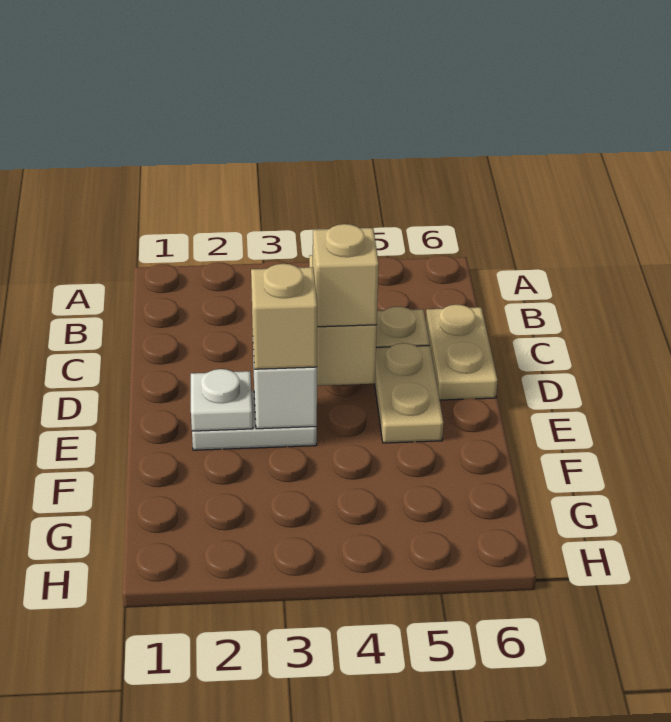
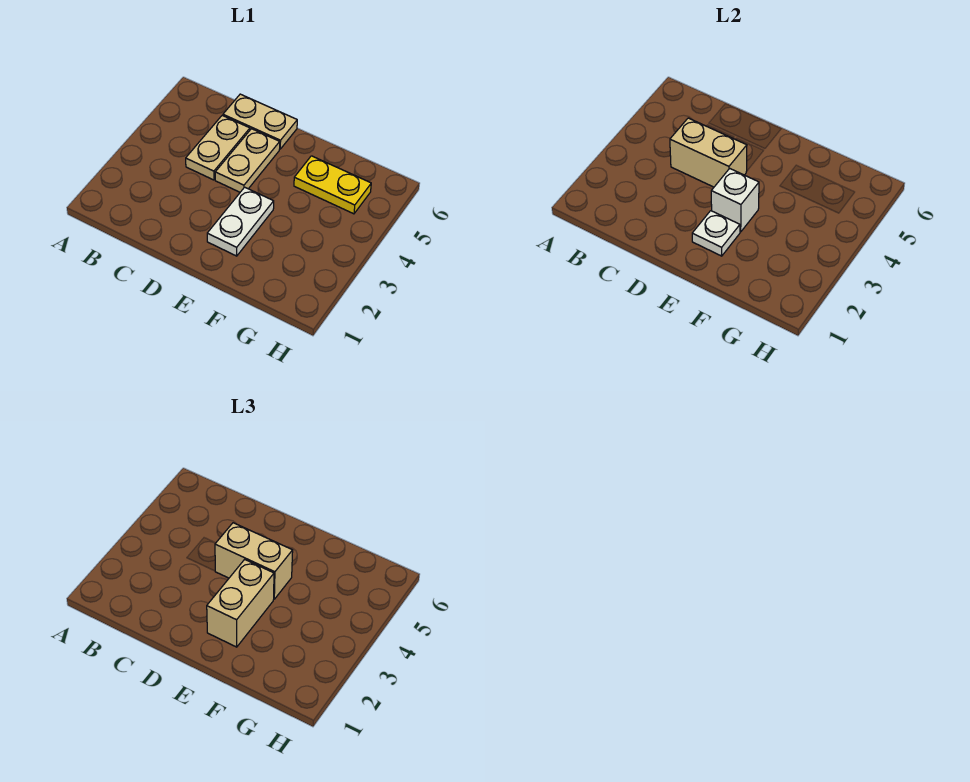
tan 1x1 brick [313,224,379,327] -> tan 1x2 brick [215,523,293,599]
tan 1x2 plate [375,343,444,443] -> tan 1x2 plate turned to [215,129,280,192]
tan 1x1 brick [251,264,317,369] -> tan 1x2 brick [207,559,274,647]
none -> yellow 1x2 plate [294,156,371,214]

